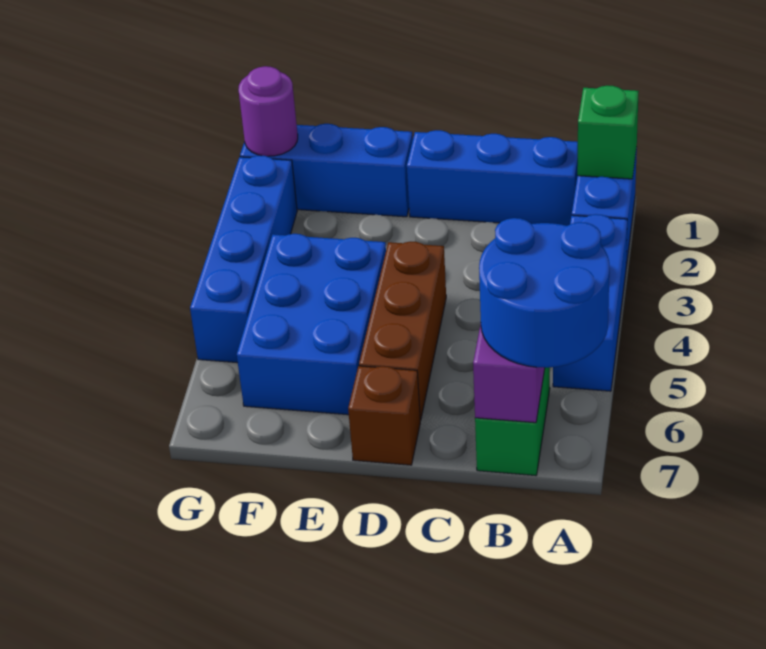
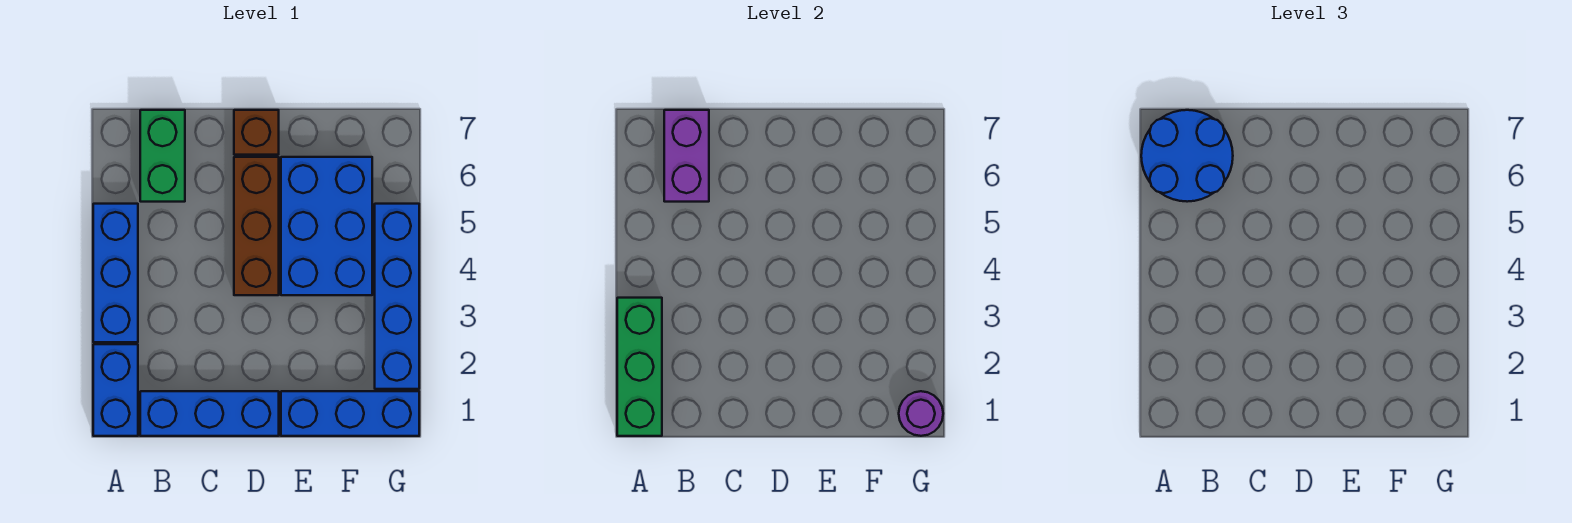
green 1x1 brick [577,85,639,179] -> green 1x3 brick [617,298,662,436]

